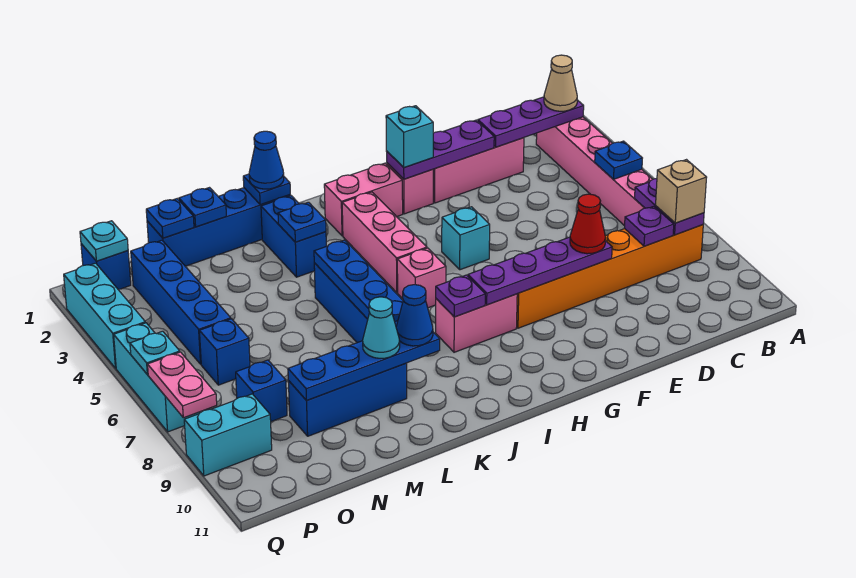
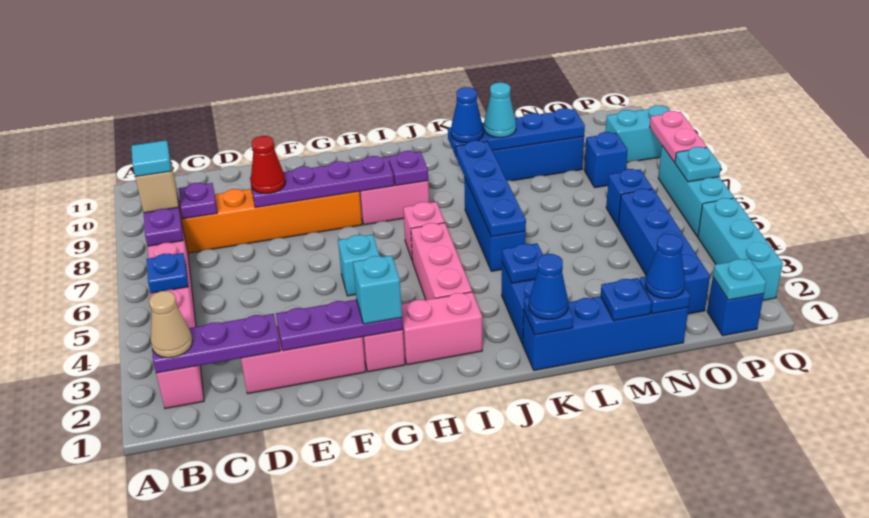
none -> cyan 1x1 tile [131,140,171,177]
none -> blue 1x1 cone [645,234,685,299]

